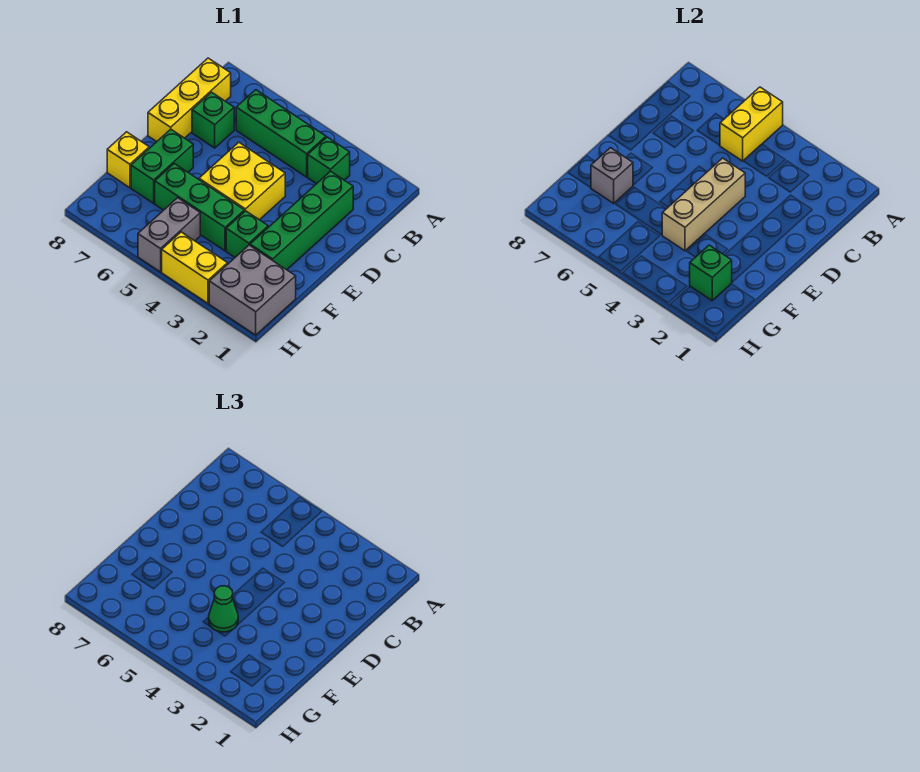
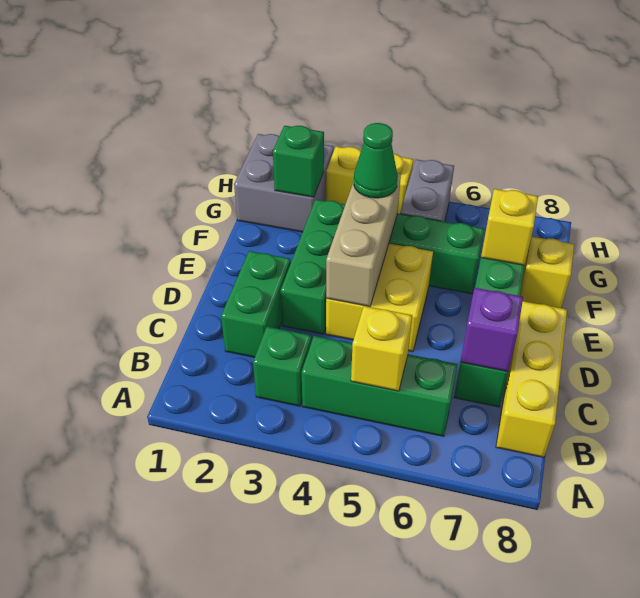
yellow 1x2 brick [720,87,783,161] -> yellow 1x1 brick [351,306,412,391]
green 1x4 brick [250,171,353,270] -> green 1x2 brick [221,251,291,357]
none -> purple 1x1 brick [461,288,523,372]
green 1x1 brick [226,211,268,257] -> green 1x3 brick [281,199,345,334]
grey 1x1 brick [591,148,633,203] -> yellow 1x1 brick [481,189,538,265]

